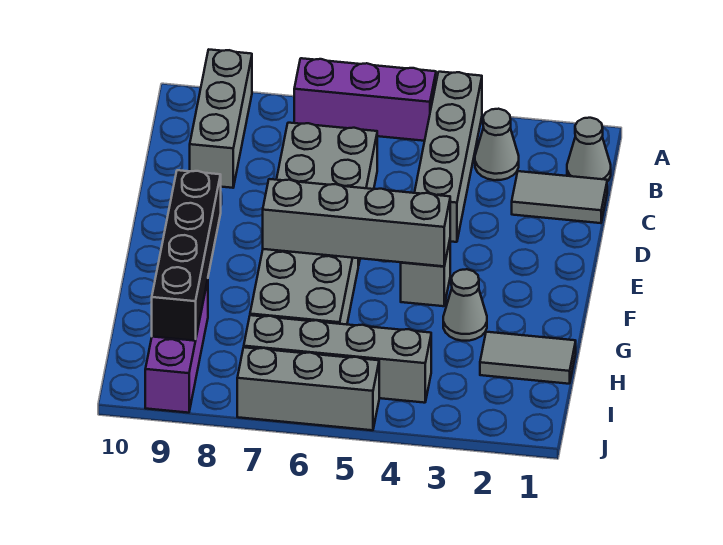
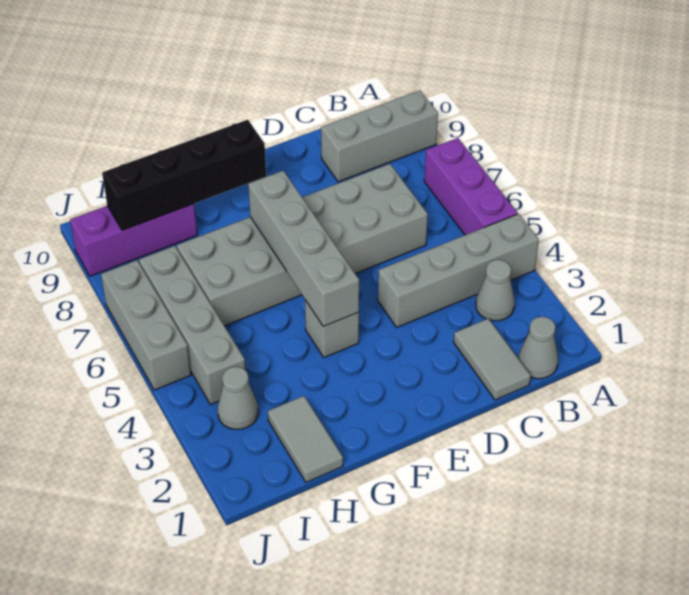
grey 1x1 cone [443,269,487,341] -> grey 1x1 cone moved to [218,367,258,429]

